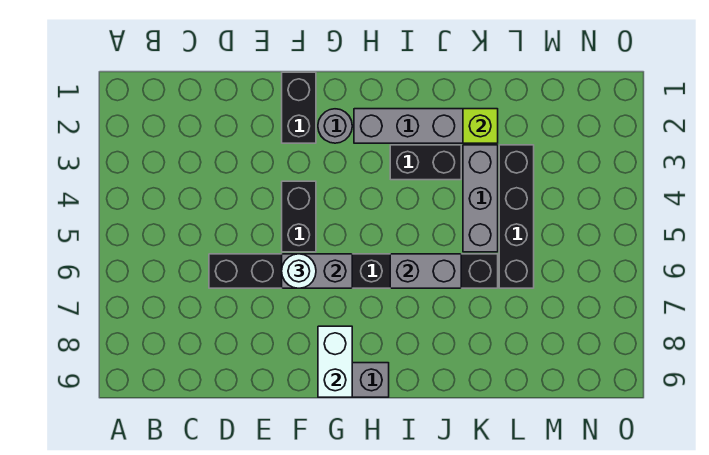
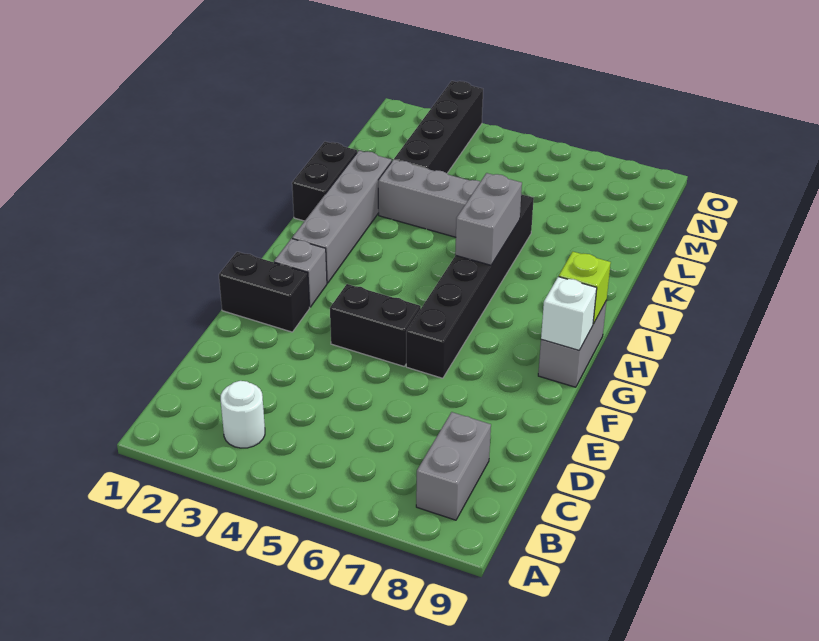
black 1x8 brick [209,254,498,288] -> black 1x6 brick [406,194,534,378]
grey 1x2 brick [282,254,352,288] -> grey 1x2 brick moved to [416,412,491,520]
white 1x1 round brick [282,254,316,288] -> white 1x1 round brick moved to [221,381,265,448]
grey 1x1 round brick [318,109,352,143] -> grey 1x1 brick [274,238,327,307]
white 1x2 brick [318,326,352,397] -> white 1x1 brick [541,277,597,350]
black 1x2 brick [390,145,461,180] -> black 1x2 brick moved to [292,142,357,221]
lime 1x1 brick [463,109,498,143] -> lime 1x1 brick moved to [559,252,611,324]
black 1x4 brick [499,145,534,288] -> black 1x4 brick turned to [394,81,483,173]

